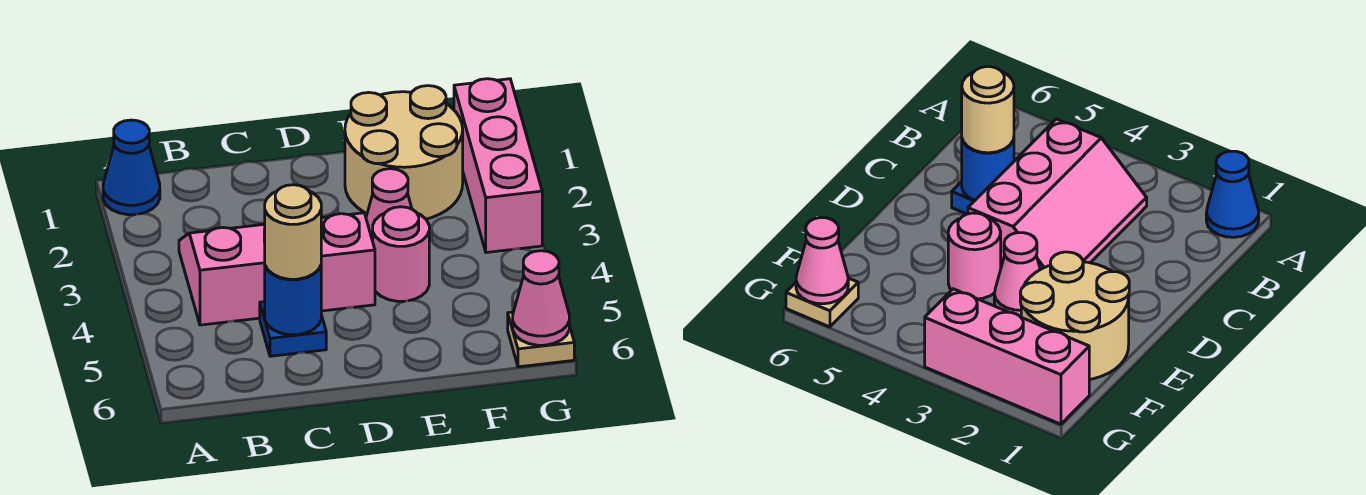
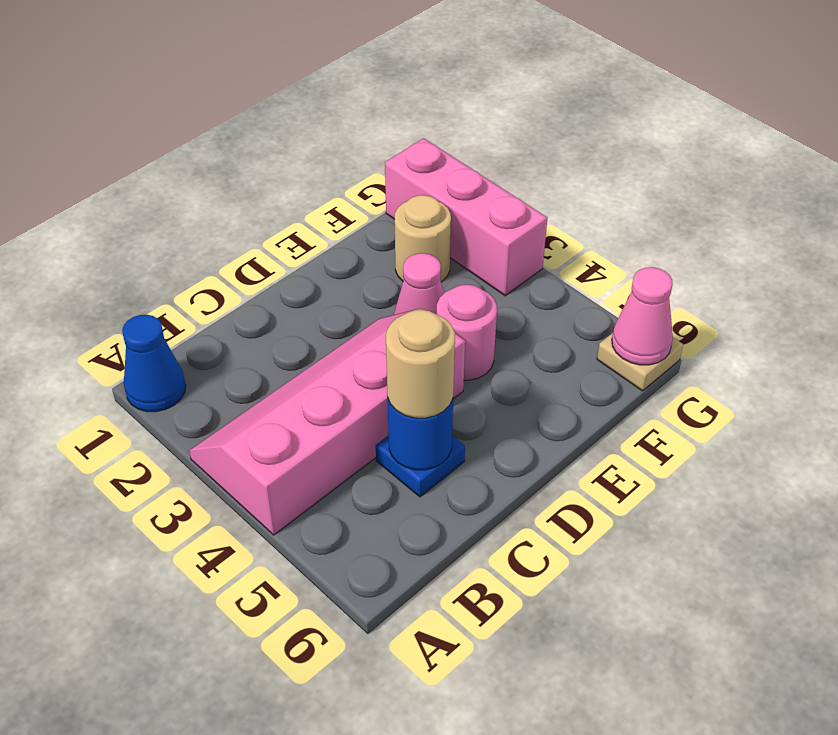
pink 2x3 slope [179,213,375,325] -> pink 2x4 slope [189,308,465,535]
tan 2x2 round brick [345,86,463,219] -> tan 1x1 round brick [395,195,451,282]

